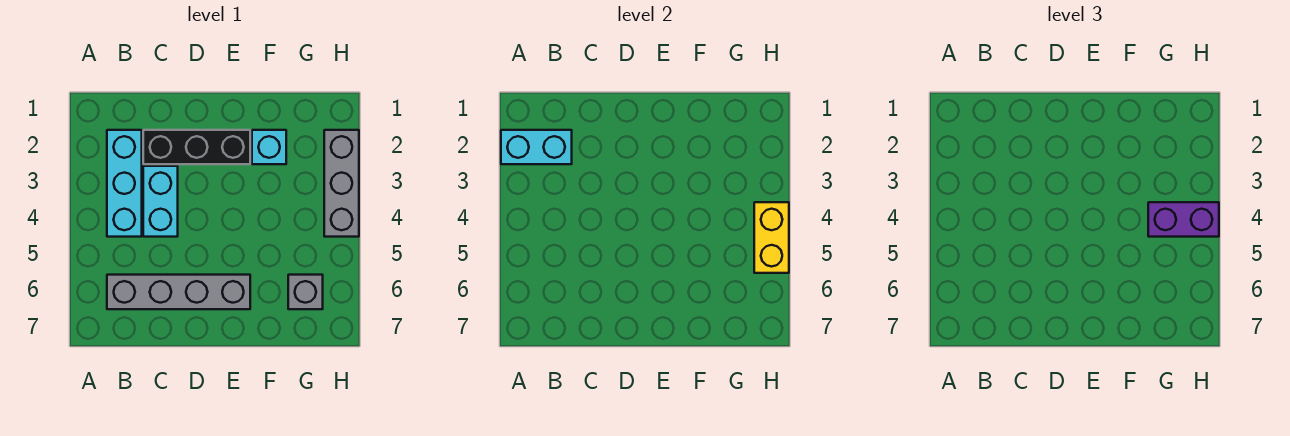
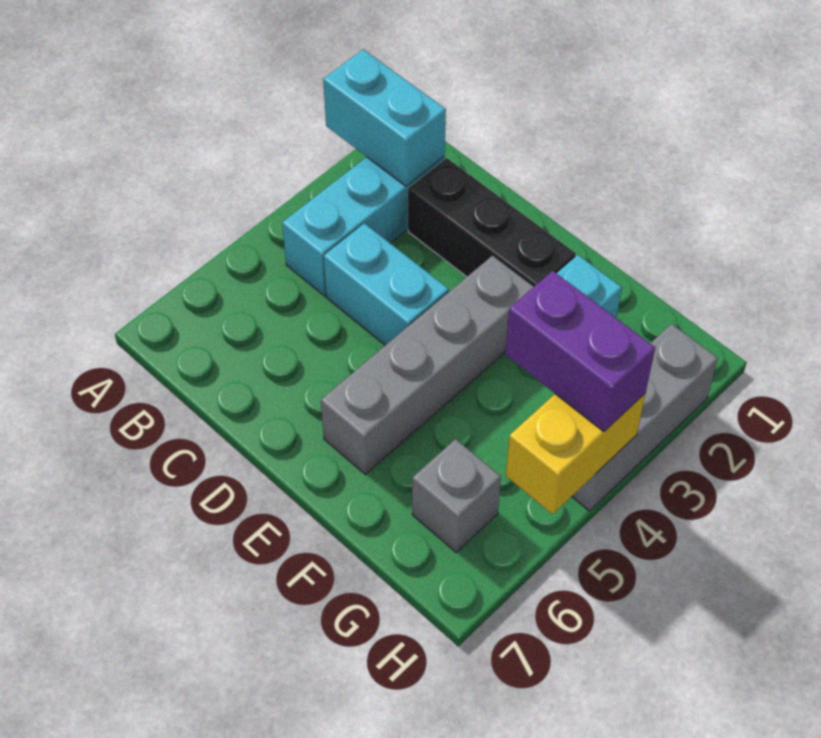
grey 1x4 brick [107,275,250,309] -> grey 1x4 brick turned to [321,256,533,474]
cyan 1x2 brick [143,166,178,237] -> cyan 1x2 brick turned to [324,223,449,345]

